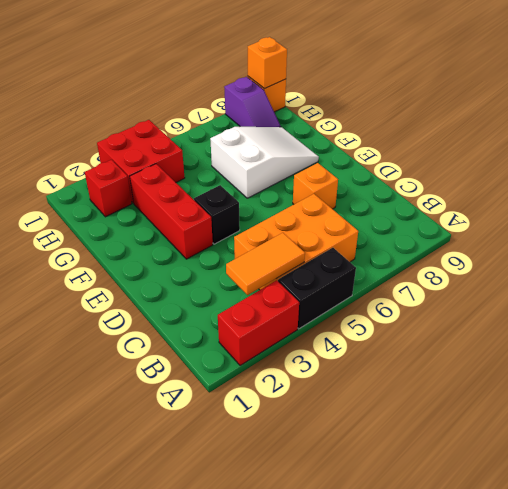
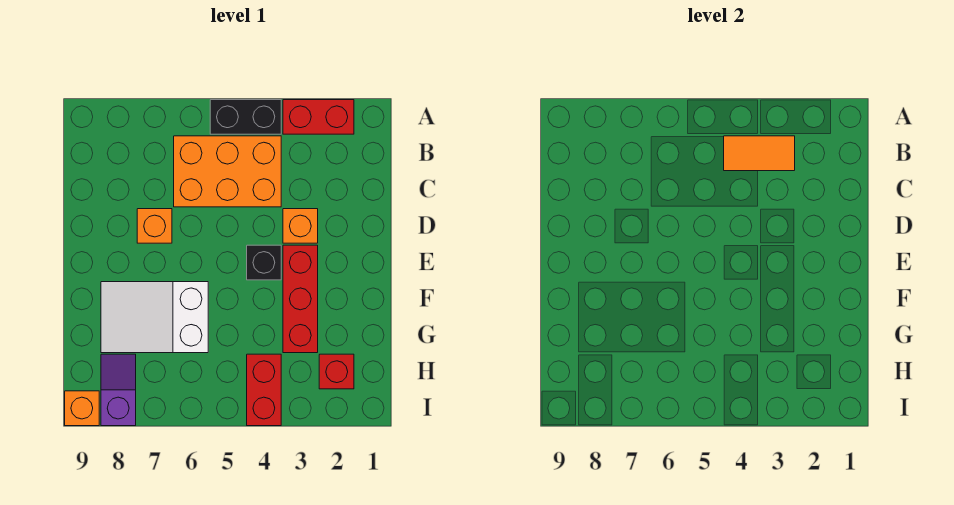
red 2x2 brick [97,120,185,203] -> red 1x2 brick [247,354,281,426]
orange 1x1 brick [248,37,287,89] -> orange 1x1 brick moved to [283,209,318,243]

